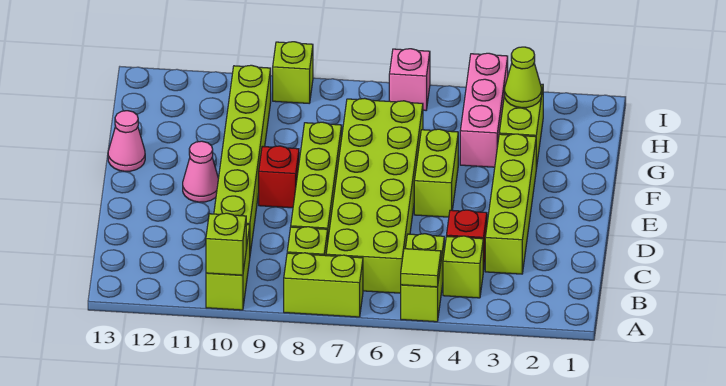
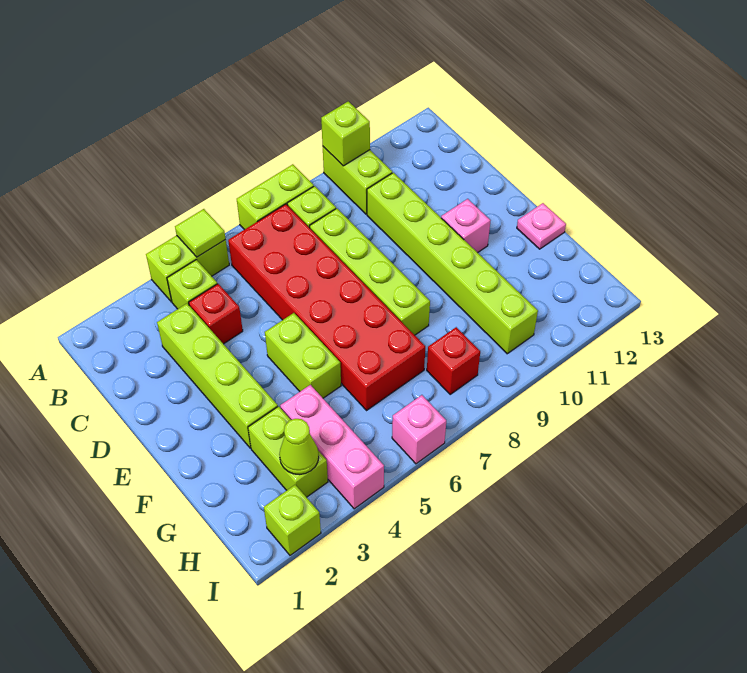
lime 1x2 brick [401,234,444,322] -> lime 1x2 brick turned to [146,235,229,302]
lime 2x6 brick [326,98,423,293] -> red 2x6 brick [228,204,425,411]
red 1x1 brick [259,146,299,208] -> red 1x1 brick moved to [427,327,480,394]
pink 1x1 cone [183,141,218,202] -> pink 1x1 brick [441,199,491,253]
pink 1x1 cone [108,111,145,171] -> pink 1x1 plate [517,203,566,249]
lime 1x1 brick [273,42,313,103] -> lime 1x1 brick moved to [264,485,321,555]

